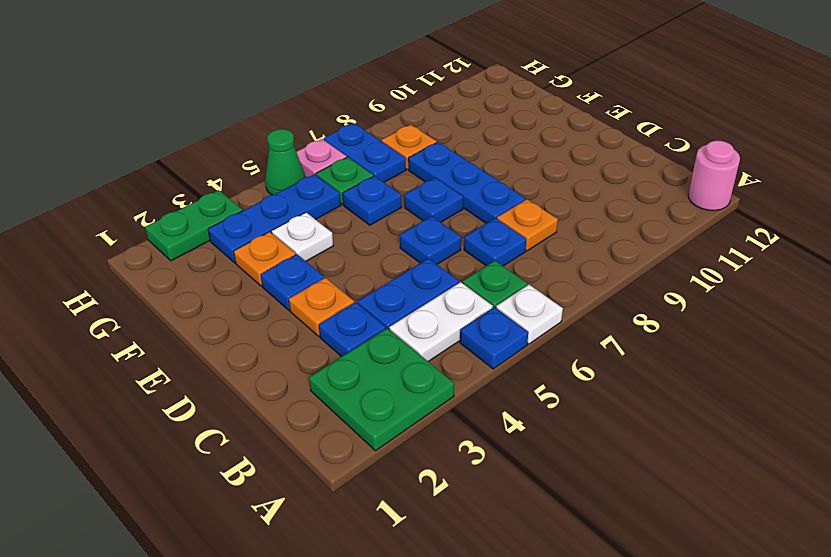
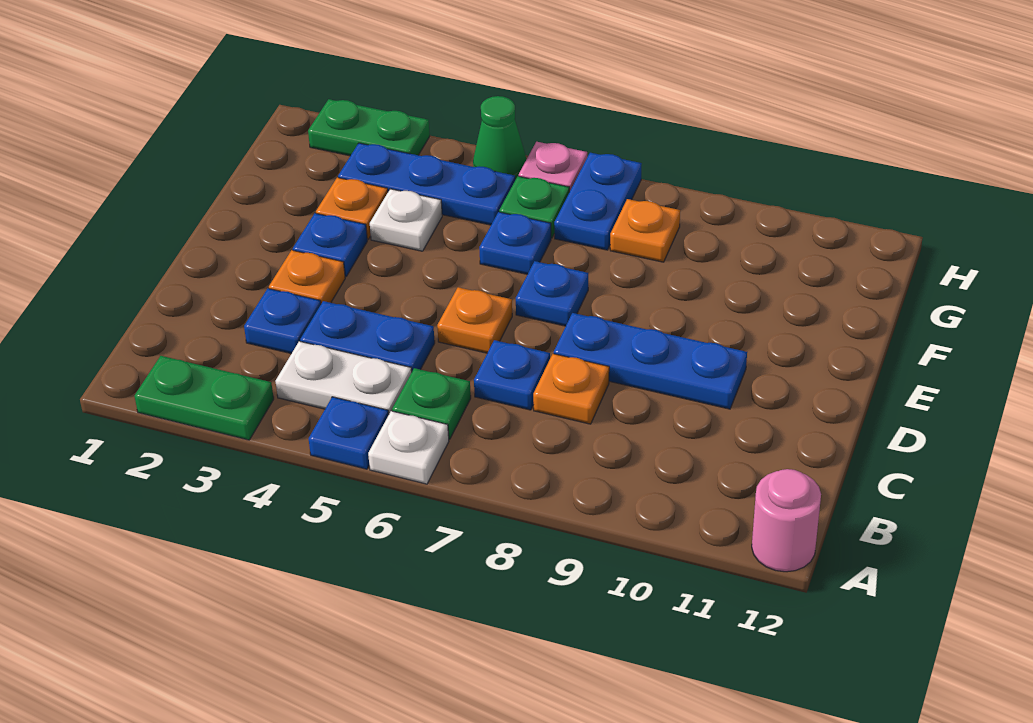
green 2x2 plate [309,328,454,451] -> green 1x2 plate [135,356,274,440]
blue 1x1 plate [400,216,461,264] -> orange 1x1 plate [437,287,512,353]
blue 1x3 plate [408,142,526,223] -> blue 1x3 plate turned to [554,313,747,409]

